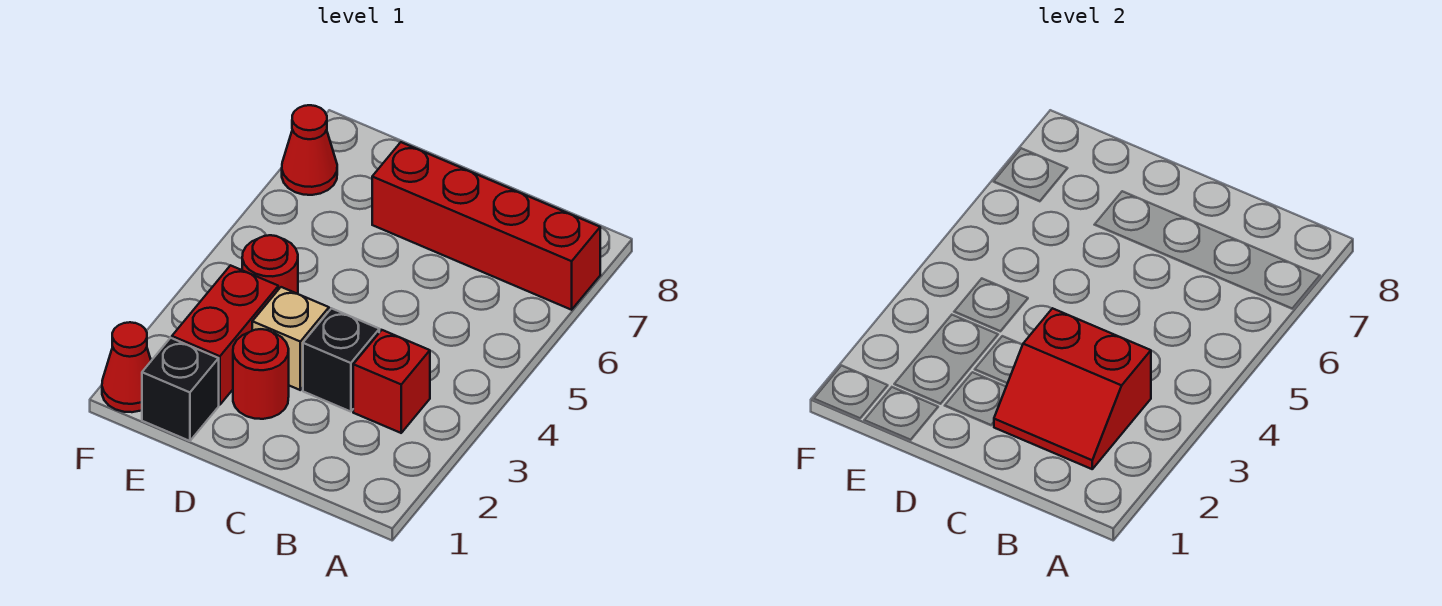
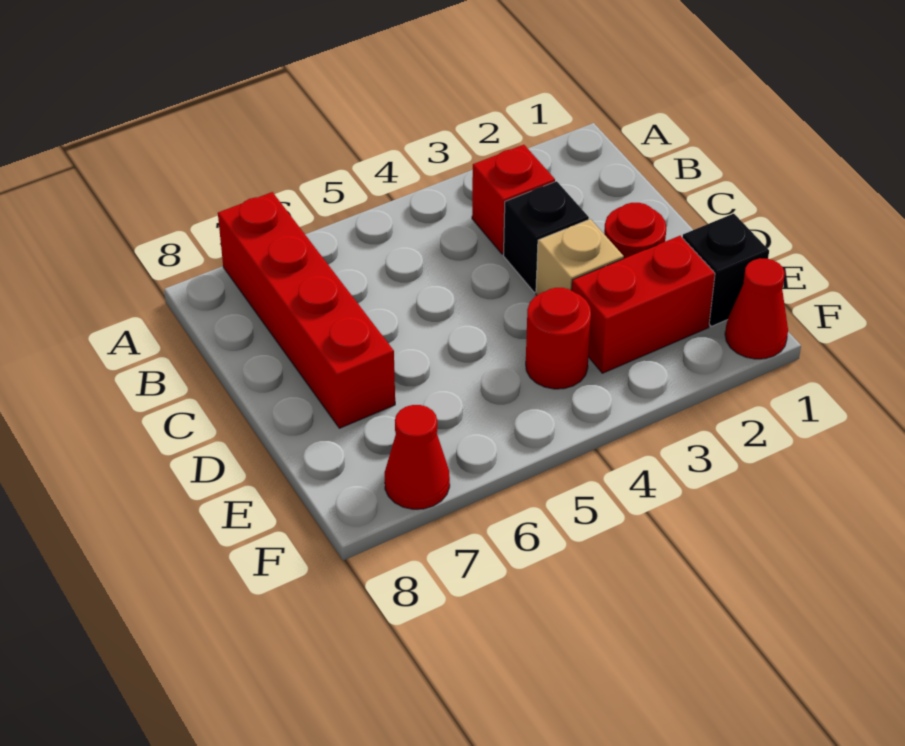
red 2x2 slope [994,308,1151,469] -> none

